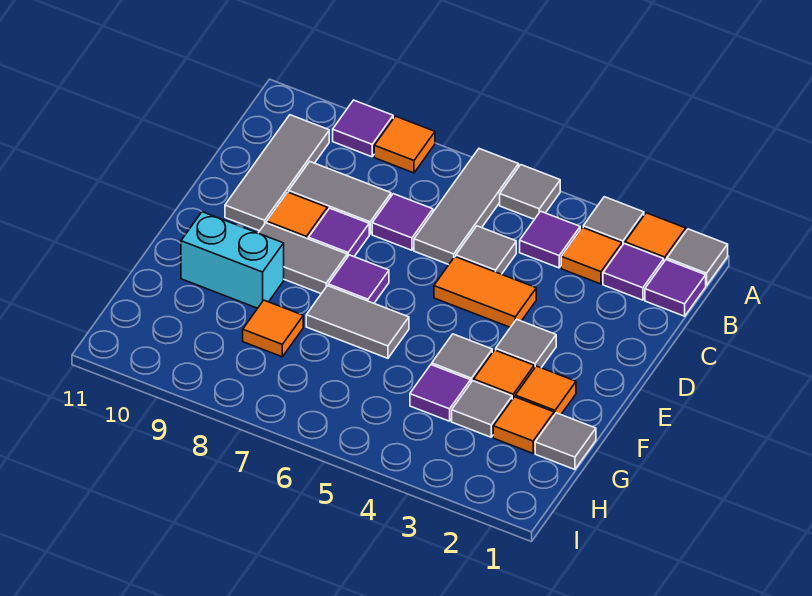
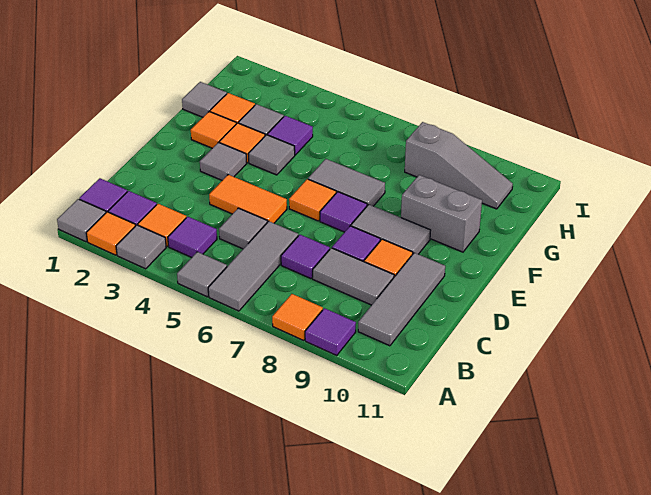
cyan 1x2 brick [181,212,284,308] -> grey 1x2 brick [401,175,482,252]
orange 1x1 tile [243,300,303,357] -> orange 1x1 tile moved to [289,179,336,221]
none -> grey 1x3 slope [405,122,513,209]

